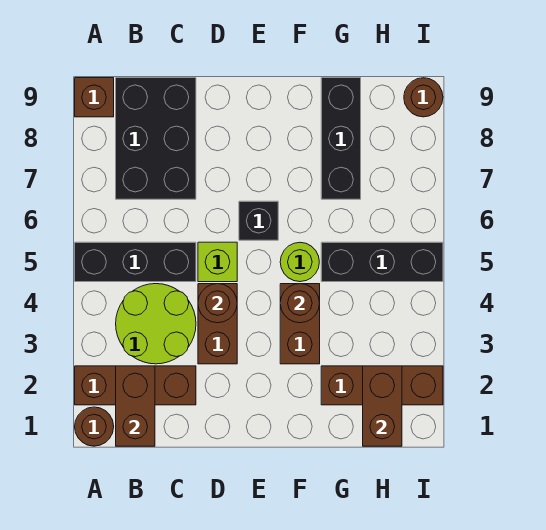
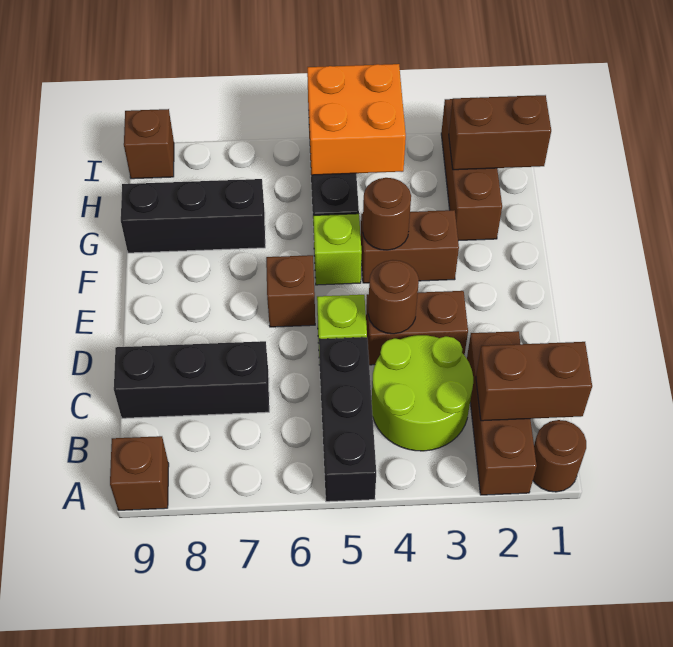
black 2x3 brick [116,78,196,199] -> black 1x3 brick [114,341,269,418]
black 1x1 brick [239,201,278,240] -> brown 1x1 brick [266,255,315,327]
lime 1x1 round brick [280,242,319,282] -> lime 1x1 brick [313,214,362,285]
none -> orange 2x2 brick [307,64,406,175]
brown 1x1 round brick [404,78,443,117] -> brown 1x1 brick [124,109,174,179]

